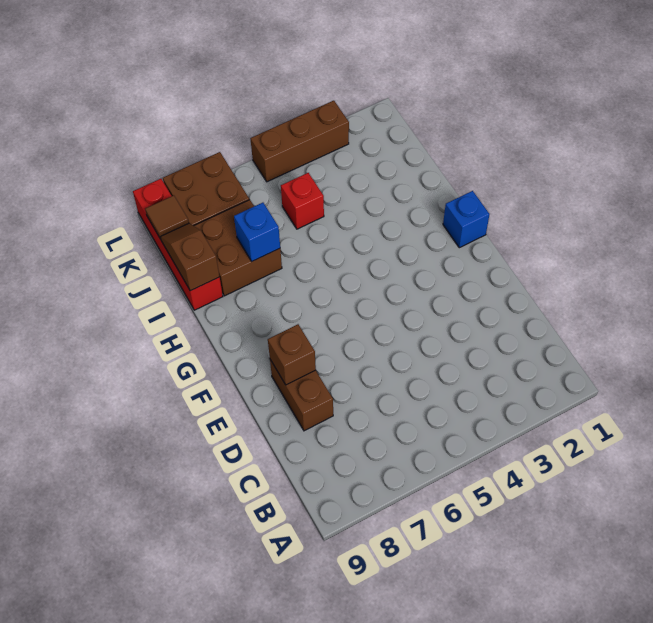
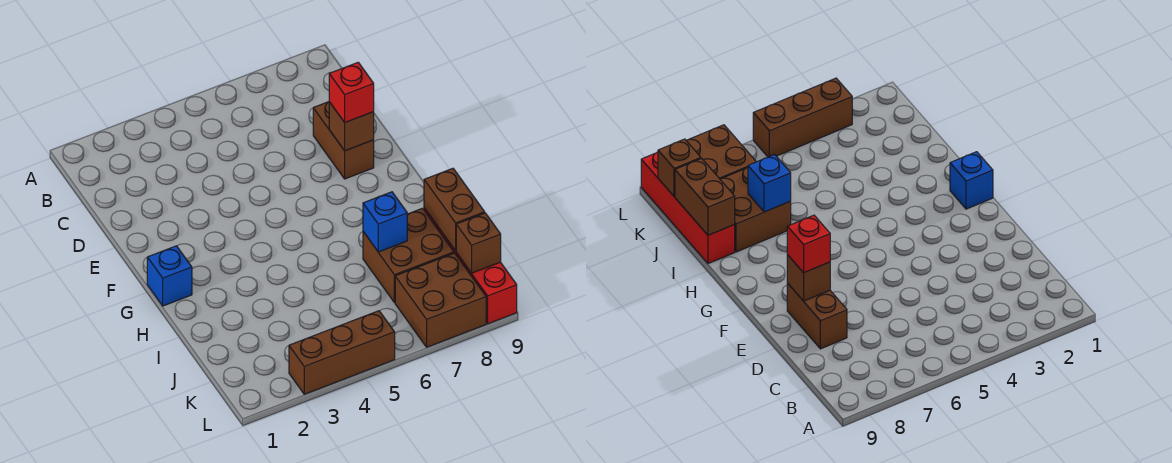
brown 1x2 slope [160,223,220,291] -> brown 1x2 brick [424,168,485,251]
red 1x1 brick [281,173,324,229] -> red 1x1 brick moved to [329,62,374,122]
brown 1x1 tile [145,196,189,239] -> brown 1x1 brick [456,213,501,273]

